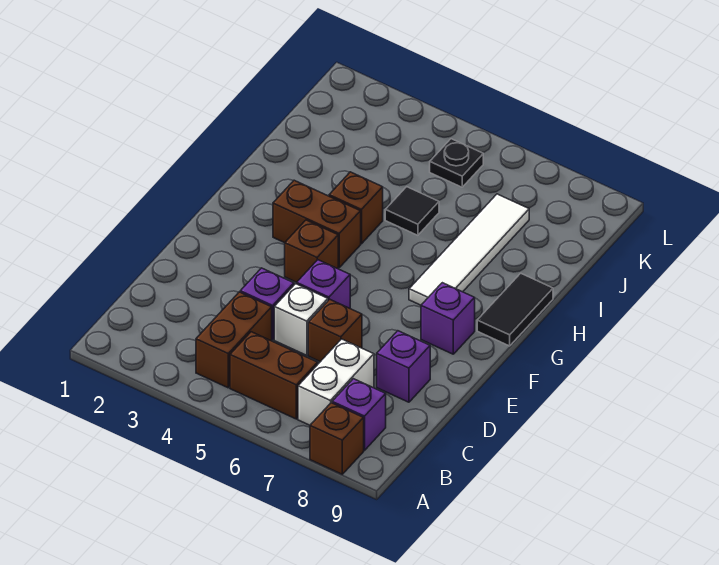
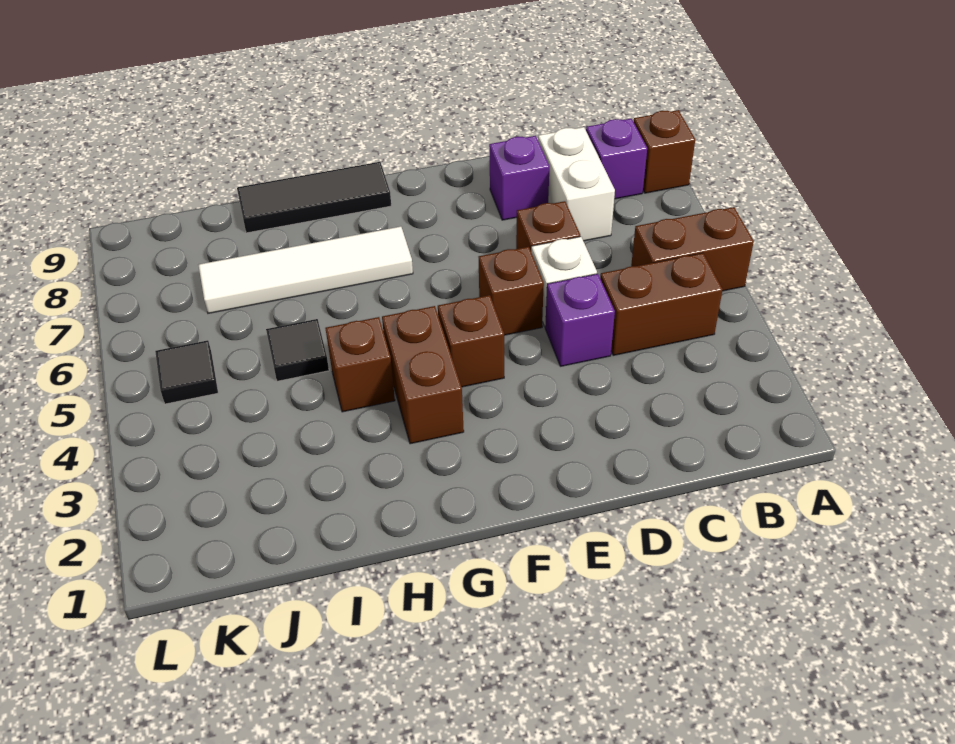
brown 1x2 brick [230,332,318,419] -> brown 1x2 brick turned to [631,207,754,291]
white 1x2 brick [298,339,374,425] -> white 1x2 brick turned to [538,127,615,241]
purple 1x1 brick [297,260,350,308] -> brown 1x1 brick [479,247,544,335]
purple 1x1 brick [421,283,475,354] -> none
black 1x2 tile [477,273,553,346] -> black 1x3 tile [237,162,391,233]
black 1x1 plate [430,139,483,187] -> black 1x1 tile [155,340,218,404]

